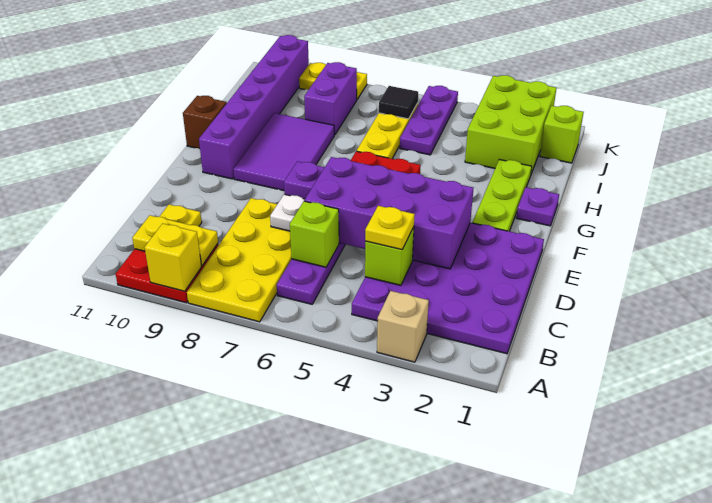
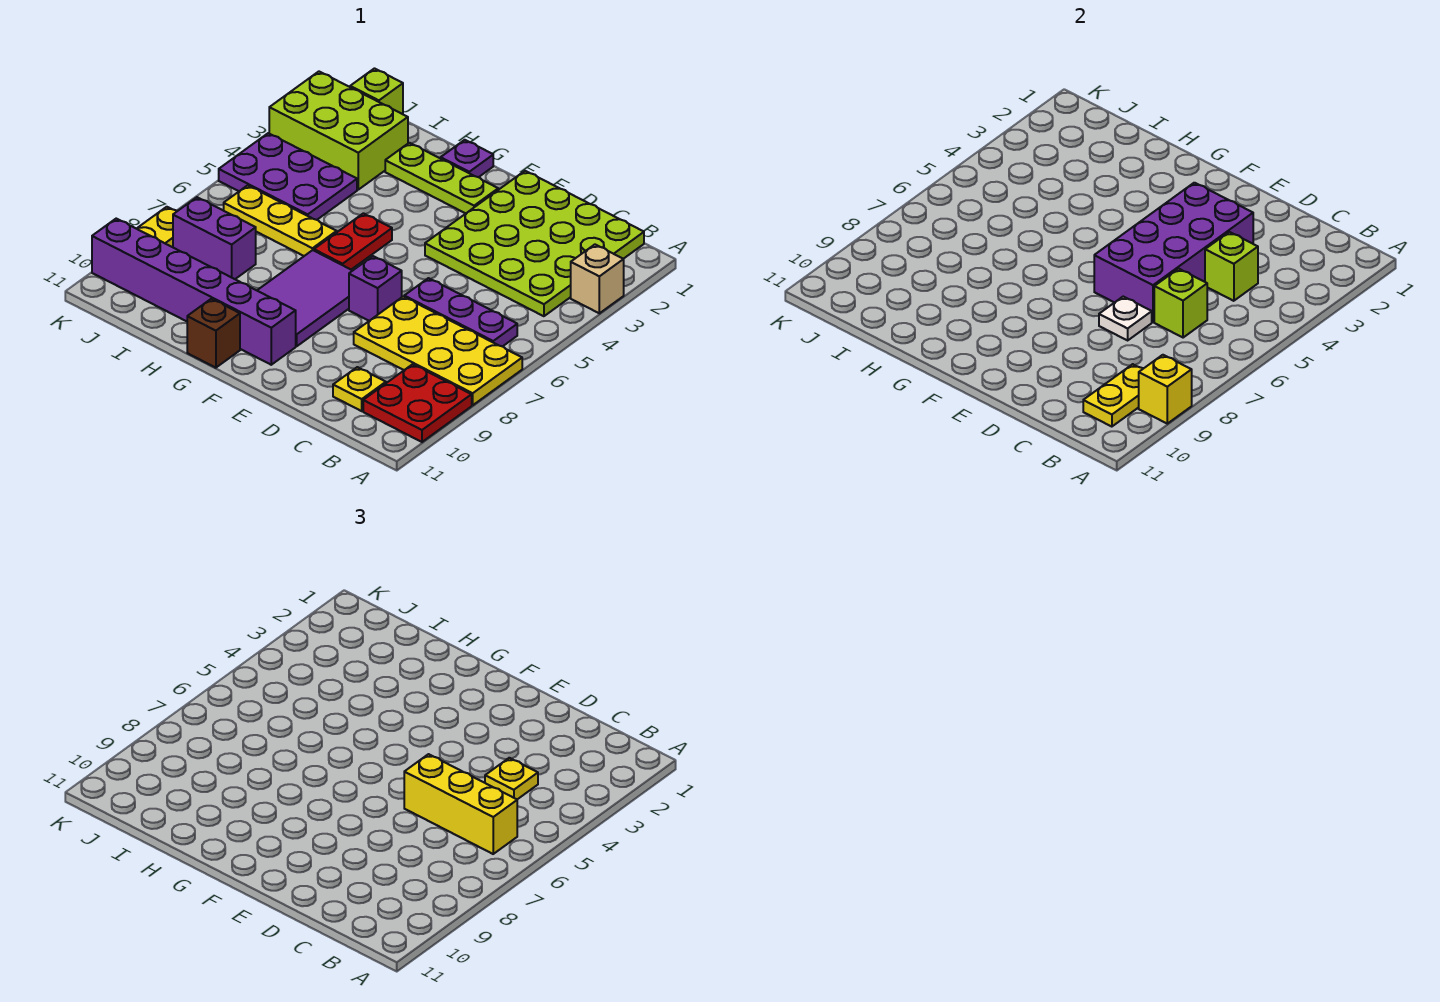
purple 4x4 plate [352,223,544,354] -> lime 4x4 plate [425,171,644,316]
none -> yellow 1x3 brick [404,754,517,854]
purple 2x3 tile [234,113,334,191] -> purple 2x3 tile turned to [257,250,353,346]
purple 1x3 plate [400,86,458,155] -> purple 2x3 plate [219,133,357,220]
black 1x1 tile [379,86,418,119] -> none

